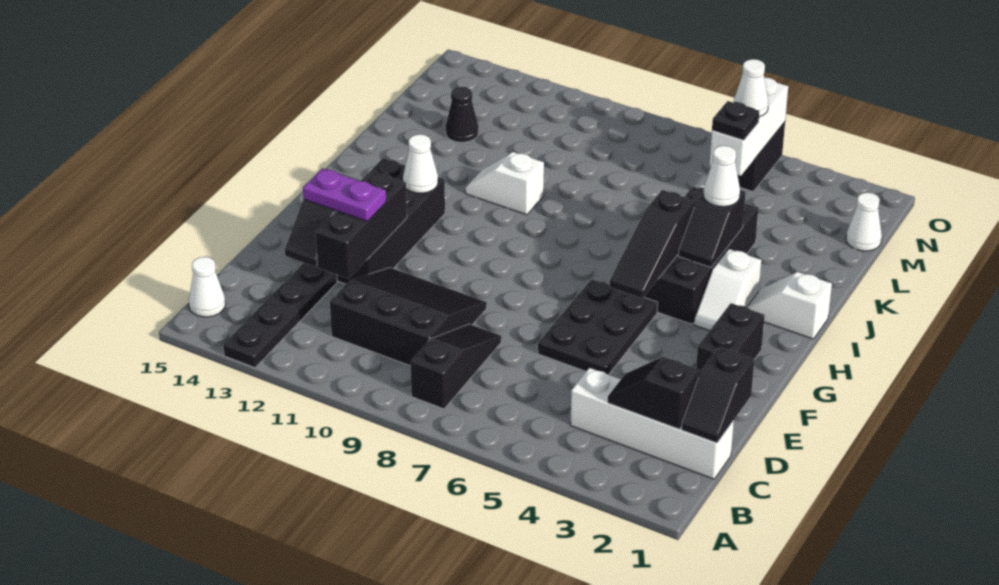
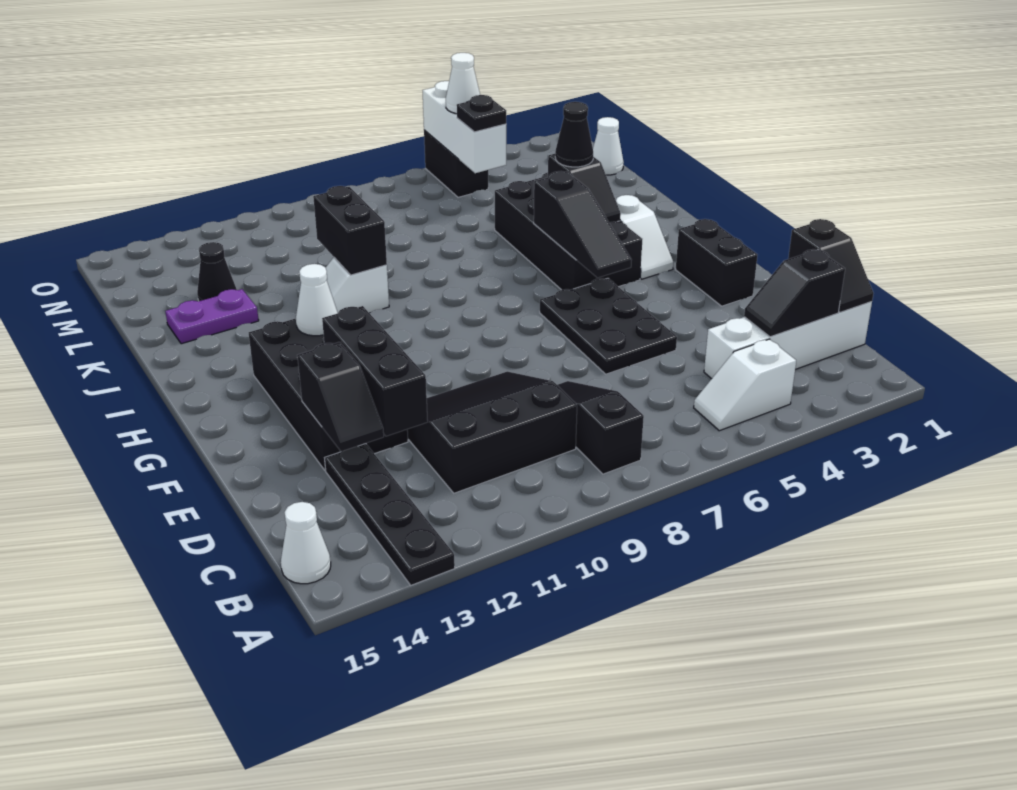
purple 1x2 plate [303,168,386,221] -> purple 1x2 plate moved to [165,289,259,344]
white 1x2 slope [747,272,832,339] -> white 1x2 slope moved to [694,339,796,431]
white 1x1 cone [704,146,740,207] -> black 1x1 cone [555,102,593,167]
none -> black 1x2 brick [313,186,387,275]

